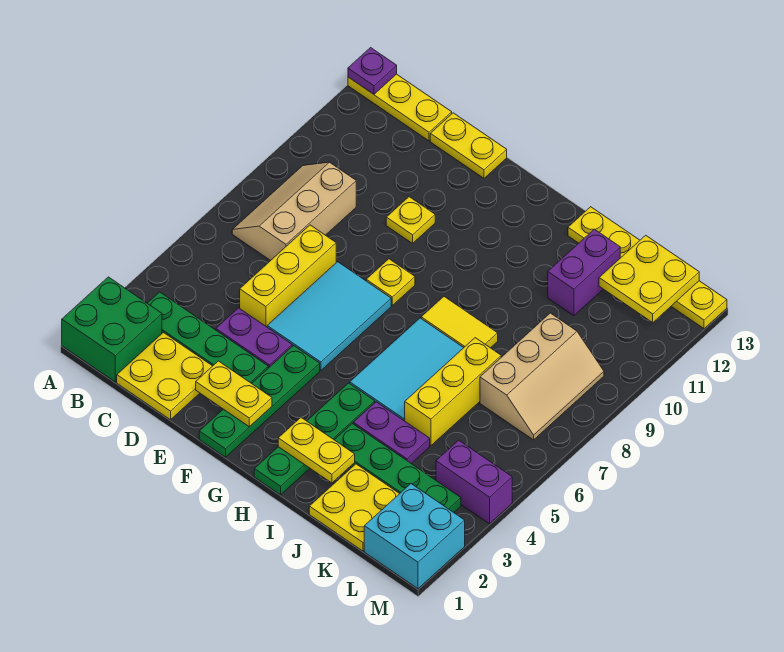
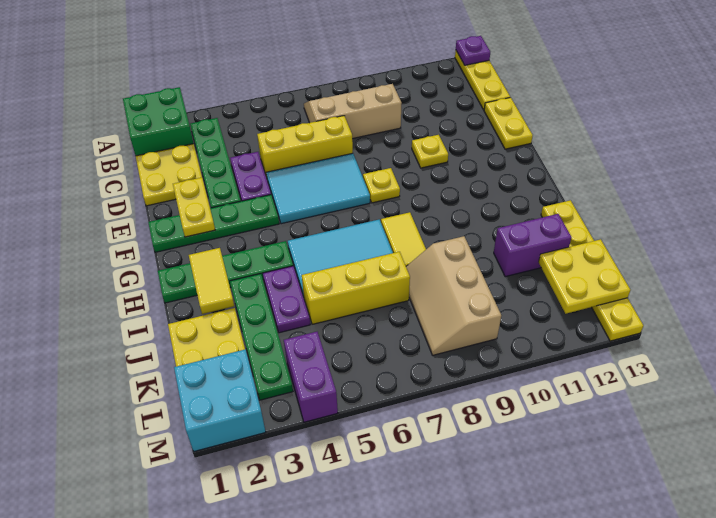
yellow 1x2 plate [278,418,355,483] -> yellow 1x2 tile [189,248,234,314]
tan 2x3 slope [480,313,604,440] -> tan 2x3 slope turned to [406,236,501,355]

